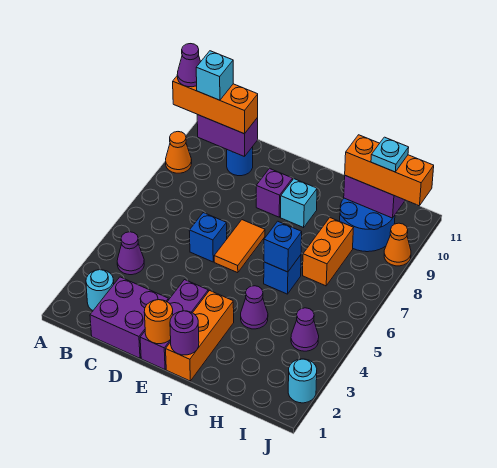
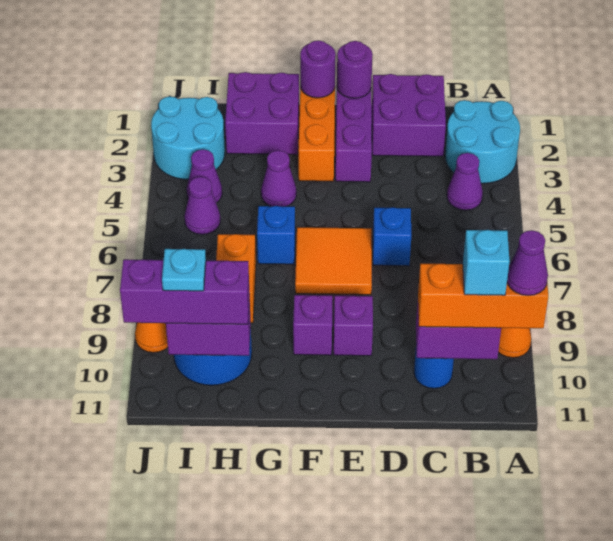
cyan 1x1 round brick [86,270,114,310] -> cyan 2x2 round brick [445,100,520,183]
orange 1x1 round brick [144,300,173,344] -> purple 1x1 round brick [337,41,373,98]
orange 1x2 tile [214,220,265,273] -> orange 2x2 tile [295,227,372,295]
cyan 1x1 brick [280,179,317,228] -> purple 1x1 brick [293,295,333,355]
none -> purple 2x2 brick [225,72,299,155]
blue 1x1 brick [264,221,302,272] -> none
orange 1x3 brick [345,135,434,206] -> purple 1x3 brick [120,259,250,324]
none -> purple 1x1 cone [184,177,220,234]
cyan 1x1 round brick [288,359,317,403] -> cyan 2x2 round brick [151,96,225,179]

